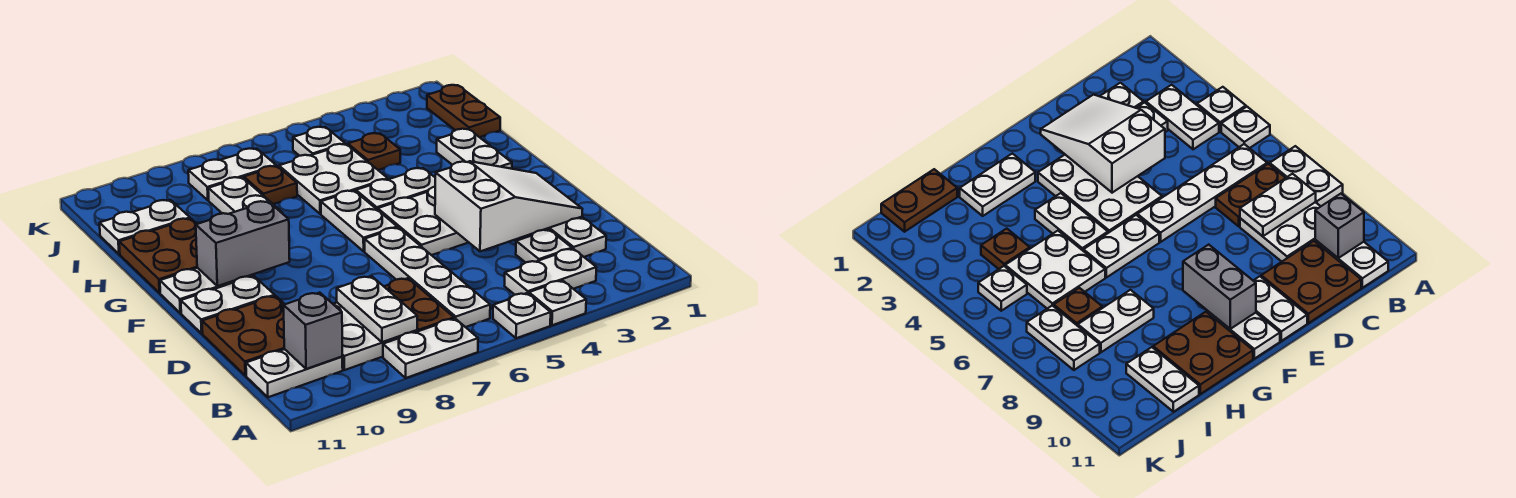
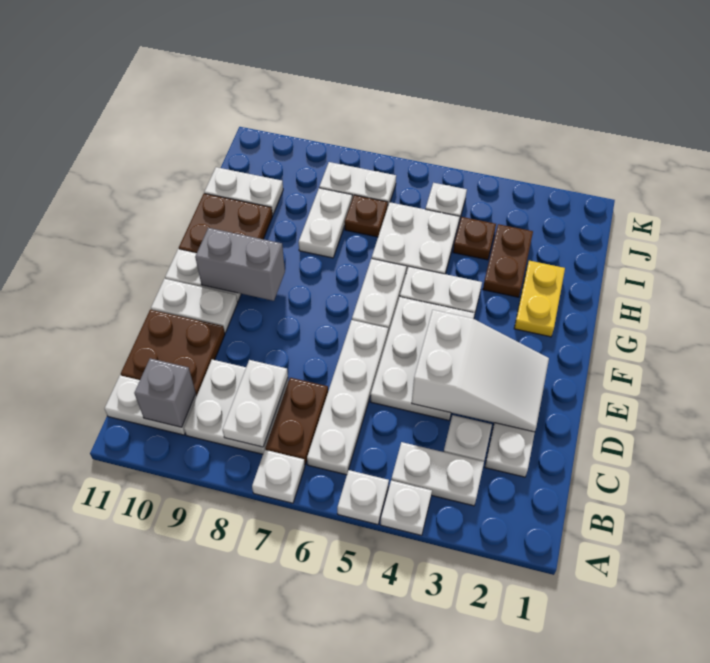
white 1x2 plate [383,319,478,378] -> white 1x1 plate [252,450,305,503]
white 2x3 plate [378,187,469,255] -> white 2x3 plate turned to [370,297,475,420]
white 1x2 plate [437,129,512,169] -> yellow 1x2 plate [514,261,565,337]
brown 1x2 plate [427,85,500,137] -> brown 1x2 plate moved to [483,224,533,297]

